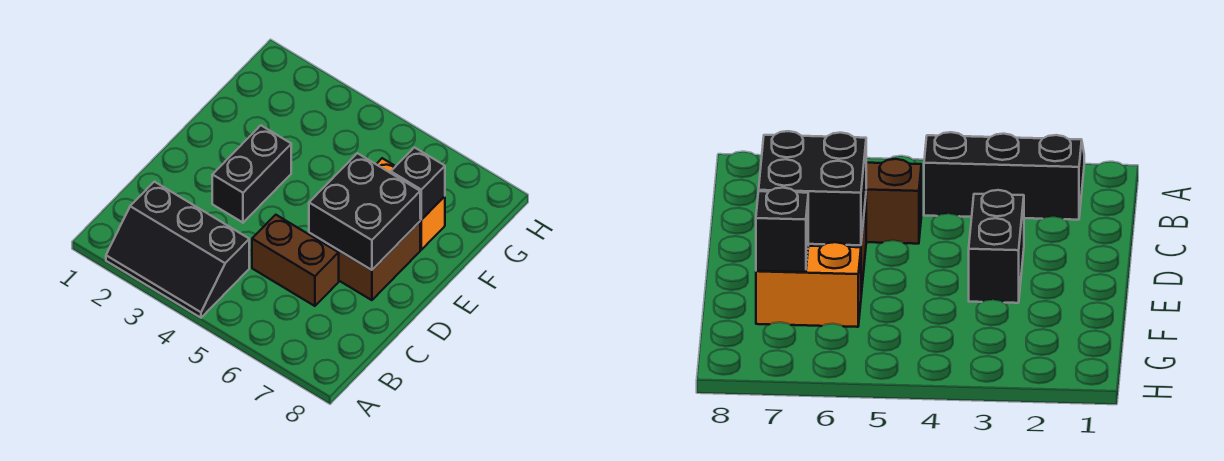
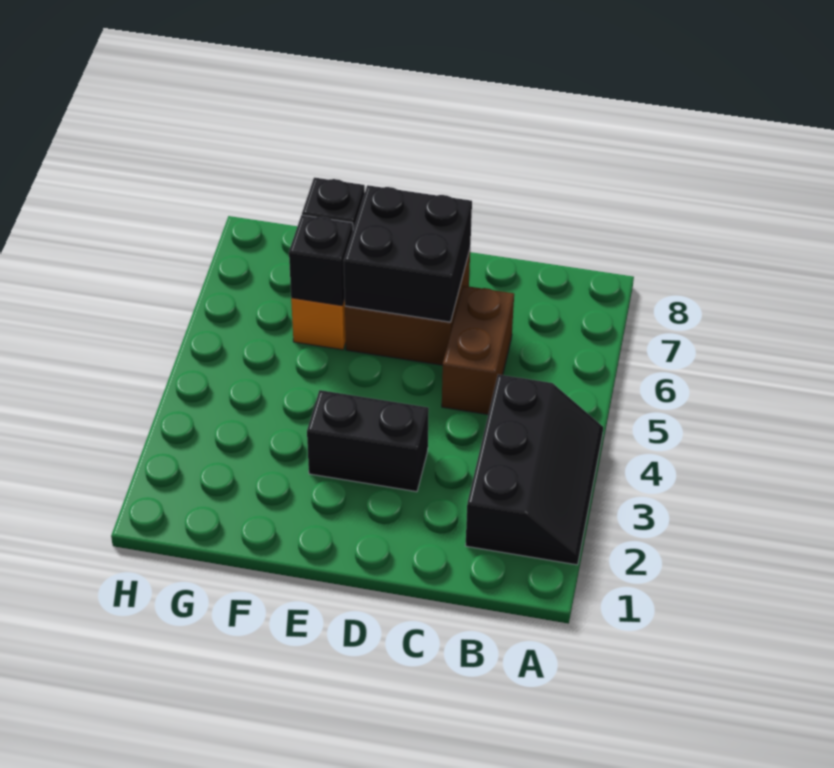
none -> black 1x1 brick [289,215,353,305]

